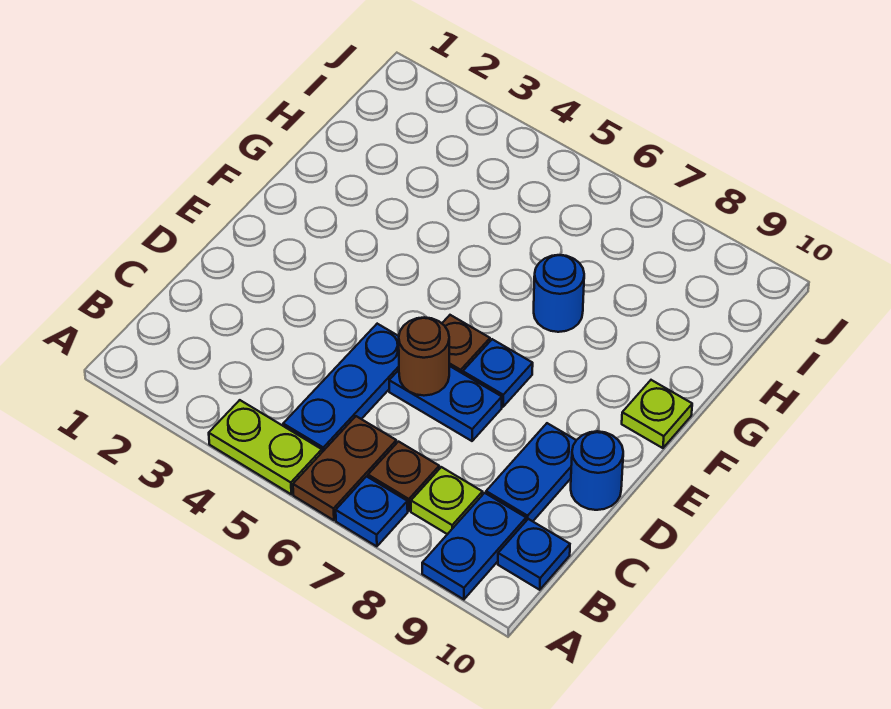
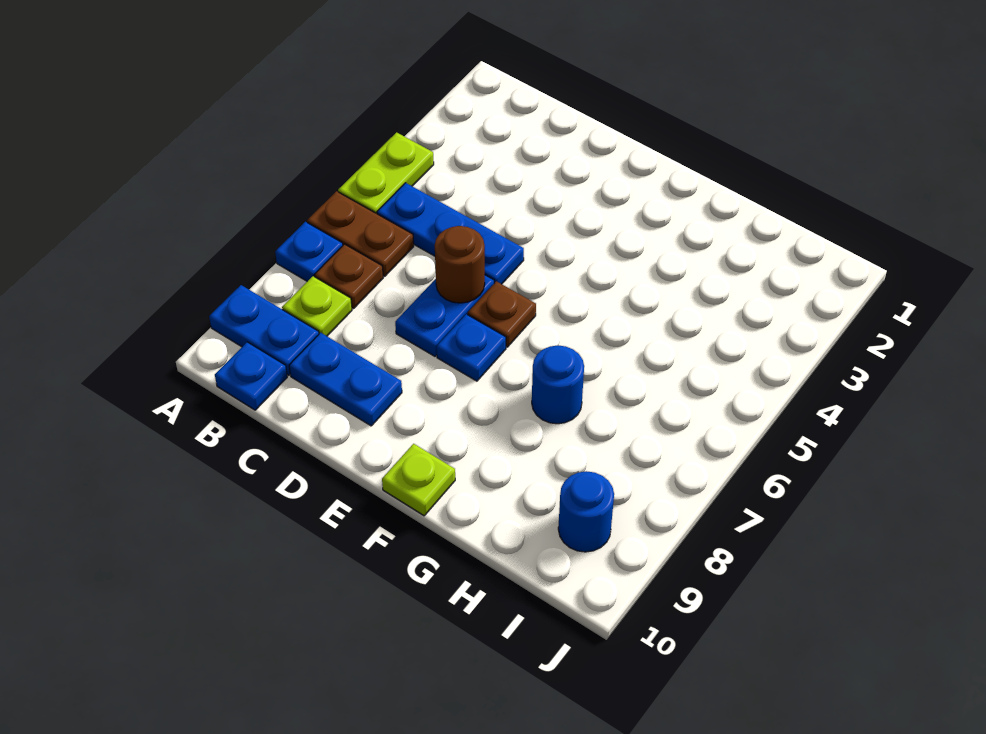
blue 1x1 round brick [571,431,623,510] -> blue 1x1 round brick moved to [558,471,614,552]

